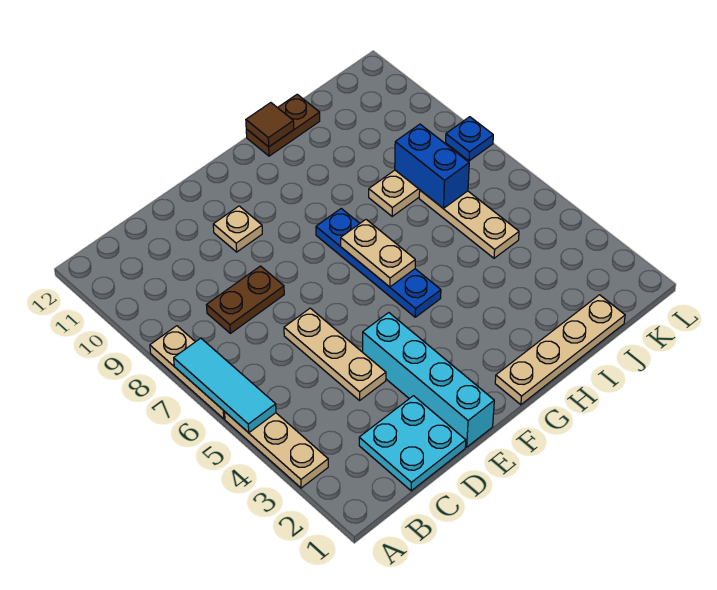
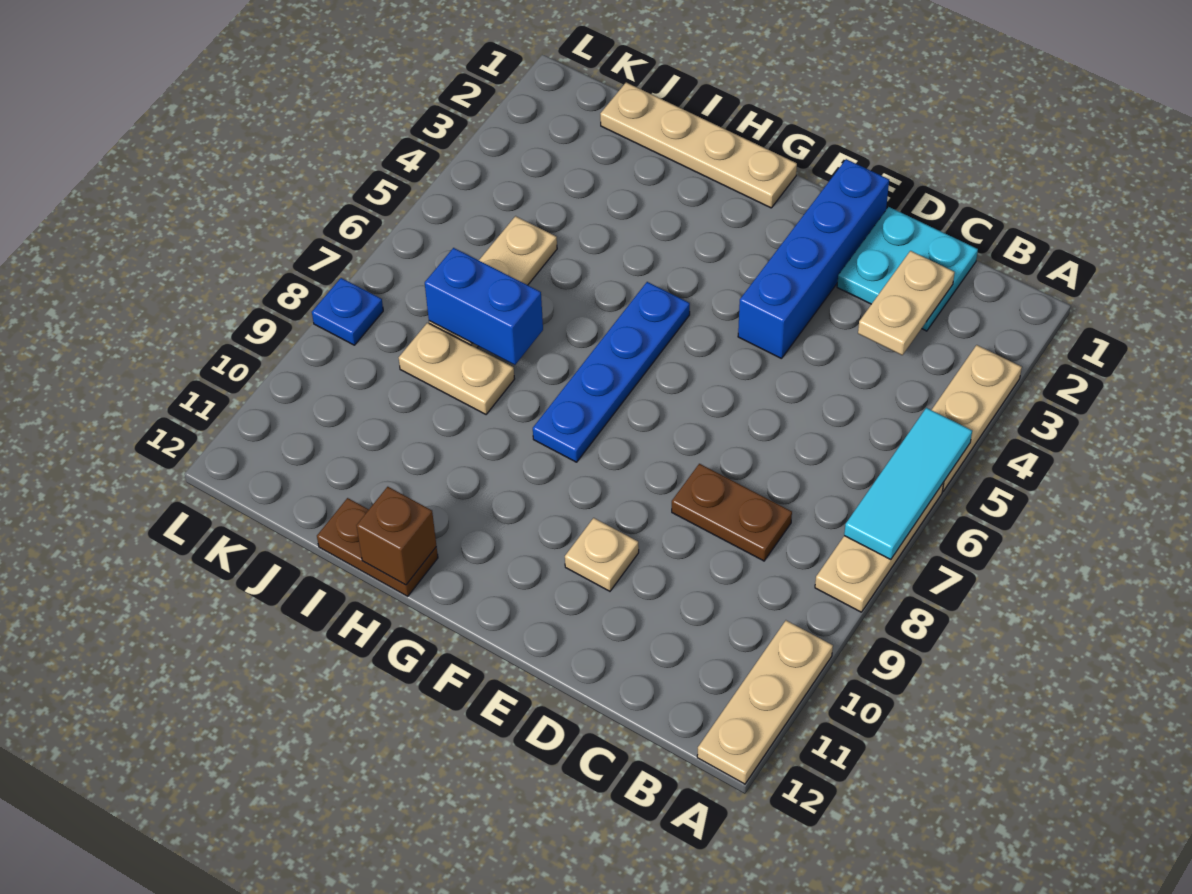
tan 1x3 plate [284,308,386,400] -> tan 1x3 plate moved to [697,621,833,784]
cyan 1x4 brick [363,313,494,447] -> blue 1x4 brick [738,159,889,359]
tan 1x2 plate [341,220,415,287] -> tan 1x2 plate moved to [858,251,955,355]
brown 1x1 tile [246,103,294,147] -> brown 1x1 brick [356,487,436,585]
blue 1x2 brick [395,124,469,208] -> blue 1x2 brick turned to [425,248,543,365]

